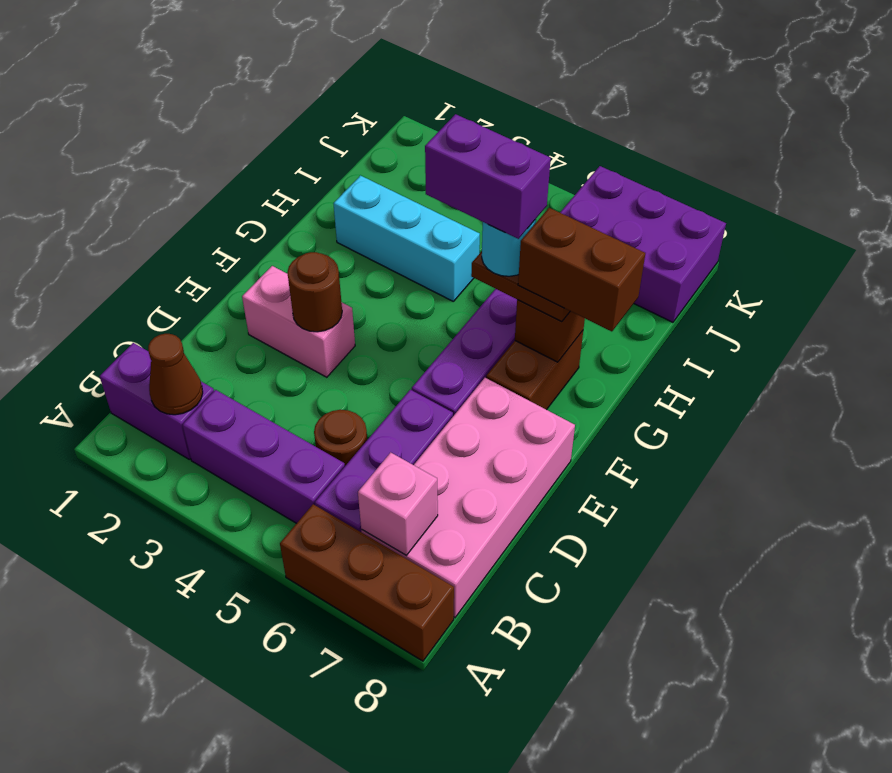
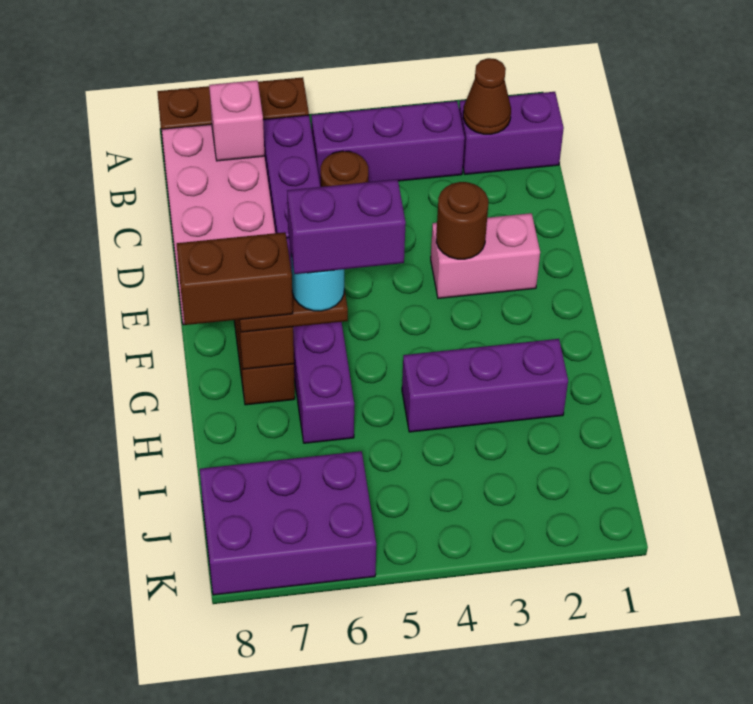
cyan 1x3 brick [333,176,480,301] -> purple 1x3 brick [402,339,568,432]

